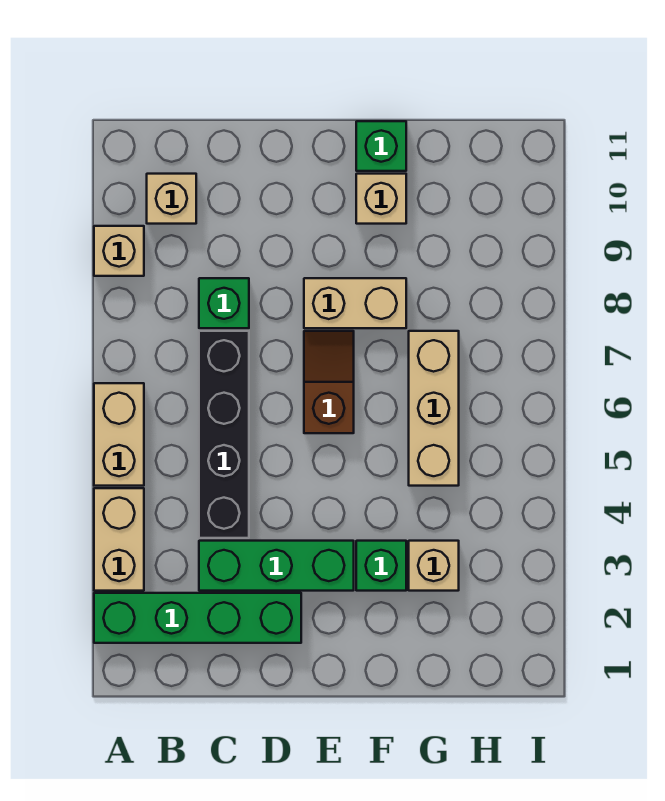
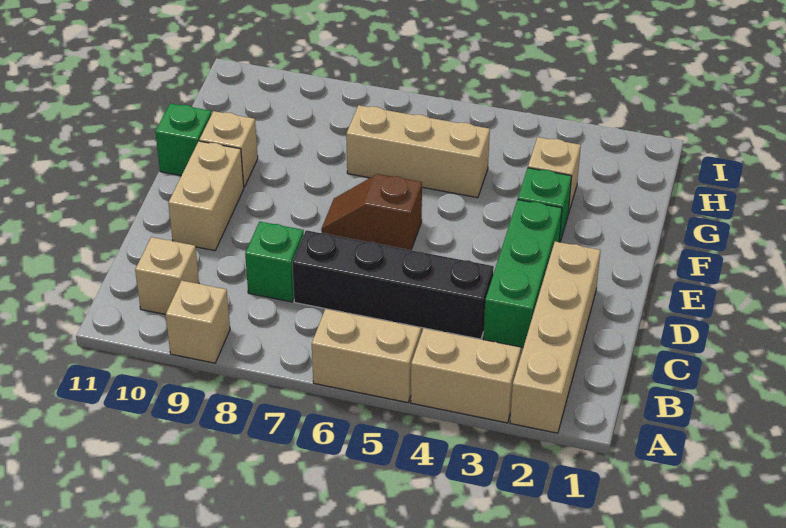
green 1x4 brick [94,593,301,643] -> tan 1x4 brick [510,242,601,433]
tan 1x2 brick [304,278,406,328] -> tan 1x2 brick moved to [168,141,244,251]

